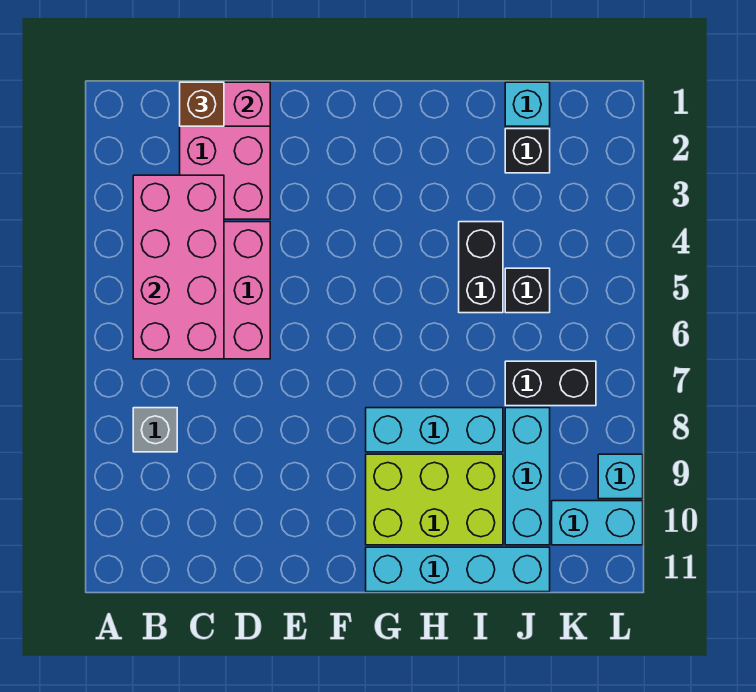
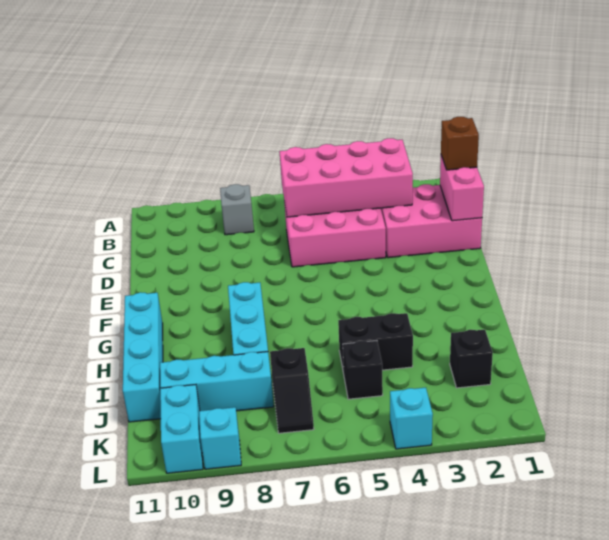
lime 2x3 brick [366,454,503,545] -> none
cyan 1x1 brick [505,82,550,126] -> cyan 1x1 brick moved to [390,388,433,449]
black 1x2 brick [505,361,596,406] -> black 1x2 slope [270,348,314,433]

